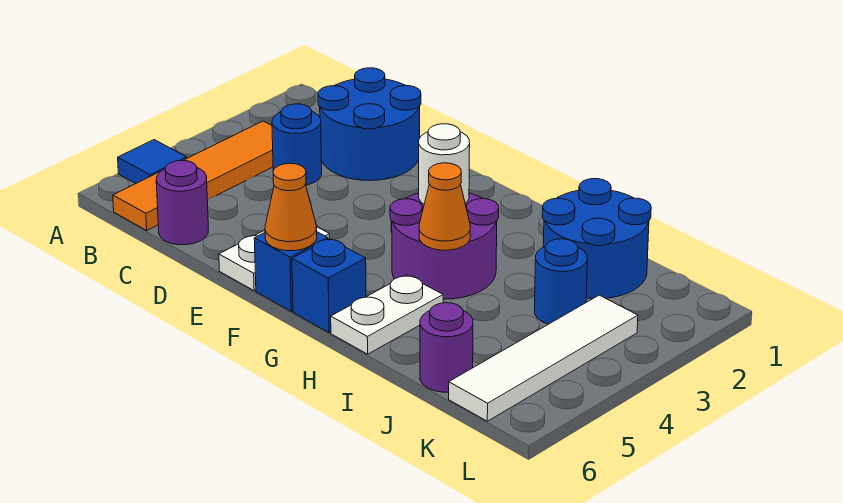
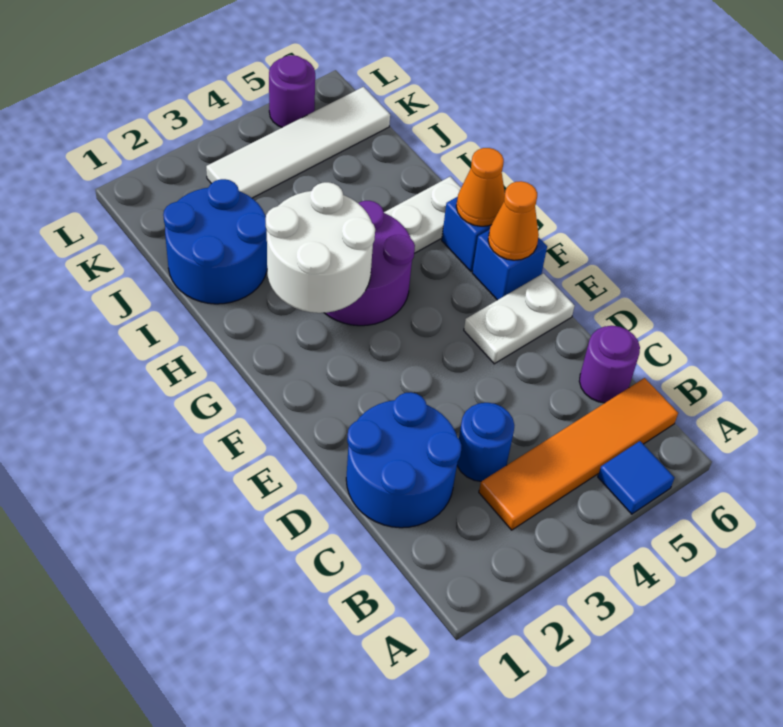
white 1x1 round brick [419,124,470,204] -> white 2x2 round brick [266,182,375,313]
orange 1x1 cone [419,163,470,250] -> orange 1x1 cone moved to [456,148,505,226]
blue 1x1 round brick [535,239,587,324] -> none
purple 1x1 round brick [420,303,473,392] -> purple 1x1 round brick moved to [269,55,315,127]

